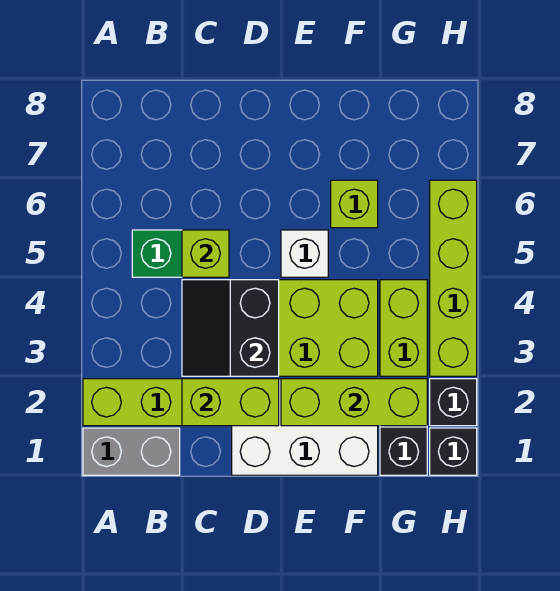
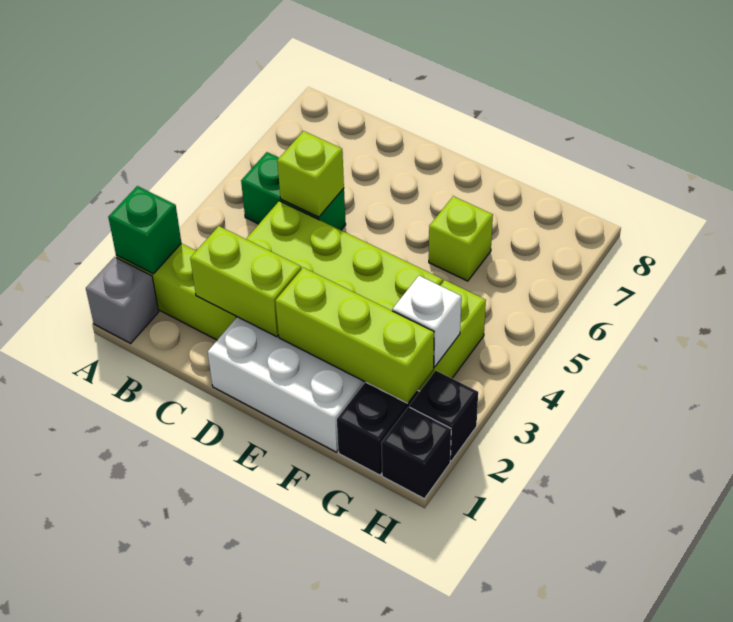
grey 1x2 brick [83,428,180,475] -> grey 1x1 brick [86,257,159,343]
none -> green 1x1 brick [108,186,181,274]
black 2x2 slope [182,280,279,376] -> none
white 1x1 brick [281,230,328,277] -> white 1x1 brick moved to [392,276,461,367]
lime 1x4 brick [430,180,477,376] -> none

